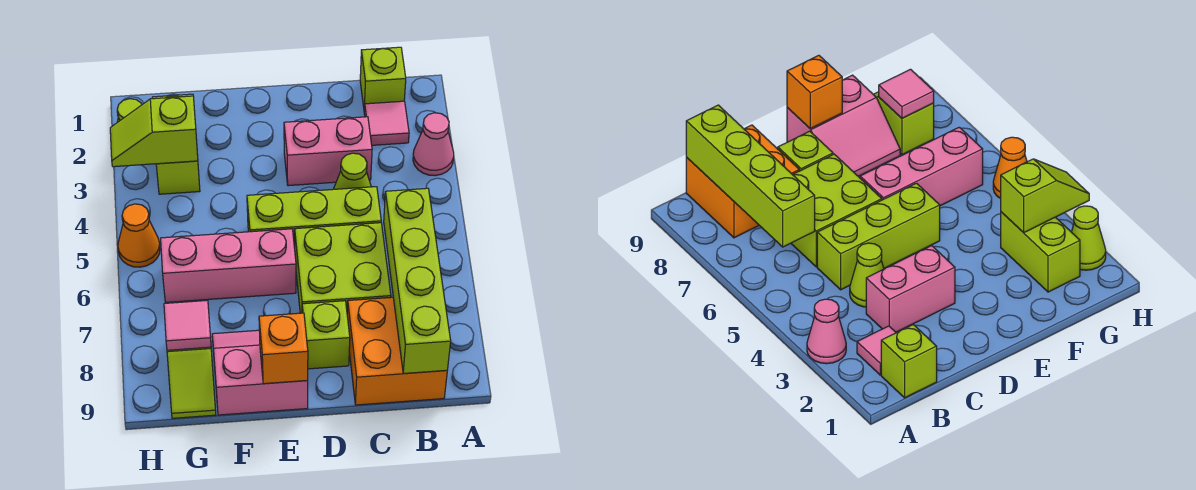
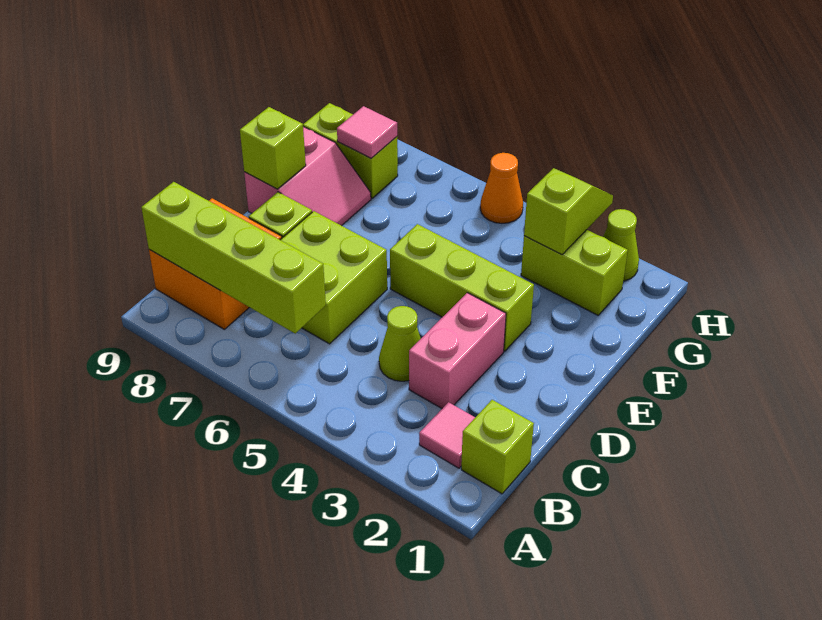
pink 1x1 cone [413,113,454,176] -> none
lime 1x3 brick [247,187,381,248] -> lime 1x3 brick turned to [390,224,534,351]
pink 1x3 brick [161,229,296,302] -> none
orange 1x1 brick [259,313,308,384] -> lime 1x1 brick [240,107,306,189]
lime 1x2 slope [167,347,216,418] -> lime 1x2 brick [303,103,398,198]

